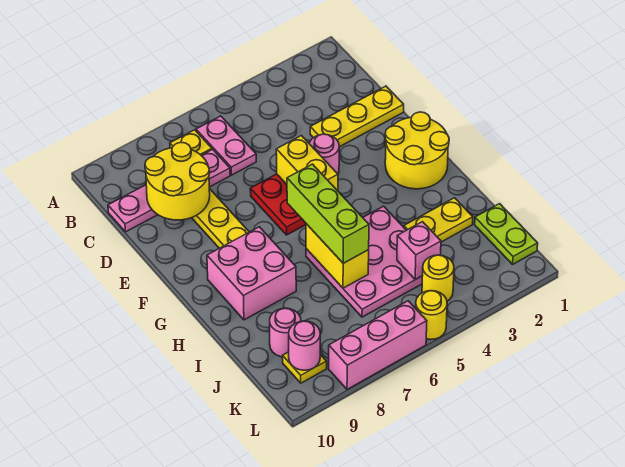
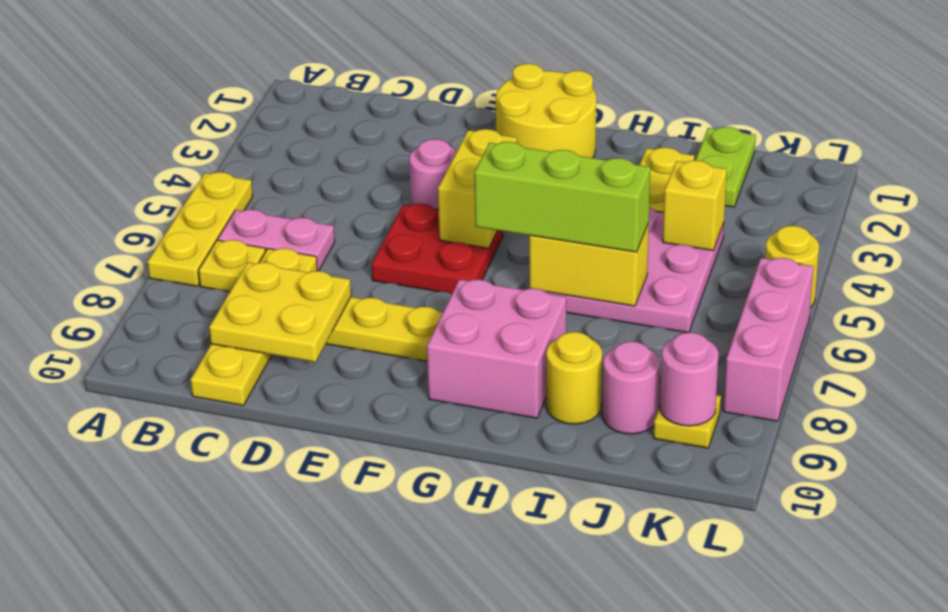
pink 1x4 plate [108,149,230,232] -> yellow 1x4 plate [191,248,317,405]
yellow 2x2 round brick [145,142,210,220] -> yellow 2x2 plate [209,262,351,362]
yellow 1x3 plate [310,86,404,147] -> yellow 1x3 plate moved to [148,172,253,286]
yellow 1x2 brick [276,136,338,191] -> yellow 1x2 brick turned to [438,129,517,248]
lime 1x2 plate [475,204,538,264] -> lime 1x2 plate turned to [695,127,756,207]
pink 1x1 brick [397,222,441,279] -> yellow 1x1 brick [663,160,727,250]
yellow 1x1 round brick [422,255,454,301] -> yellow 1x1 round brick moved to [546,332,602,424]

